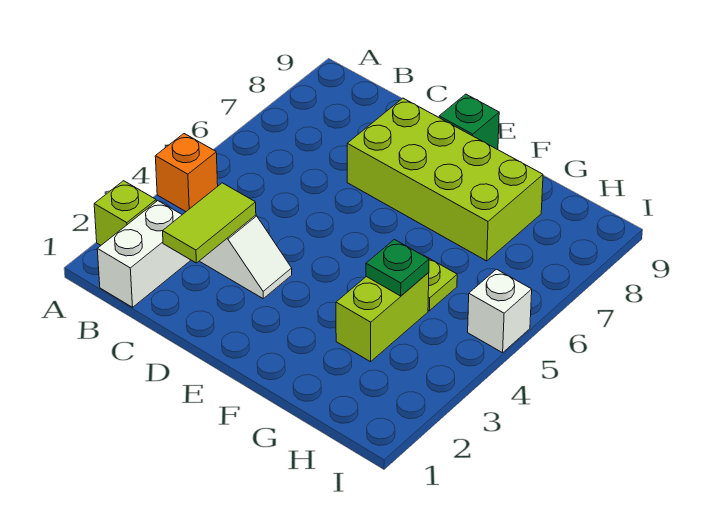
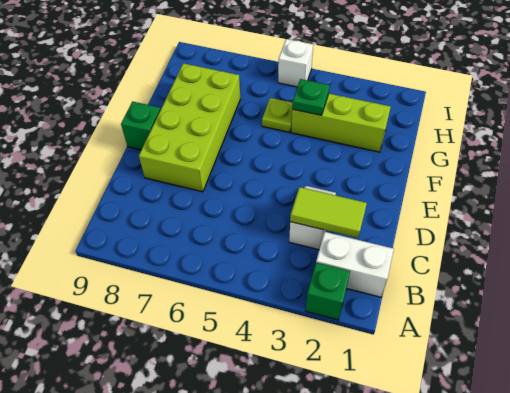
lime 1x1 brick [94,181,156,245] -> green 1x1 brick [305,263,350,320]
orange 1x1 brick [155,134,218,211] -> none
lime 1x2 brick [336,273,429,362] -> lime 1x3 brick [291,94,391,152]

